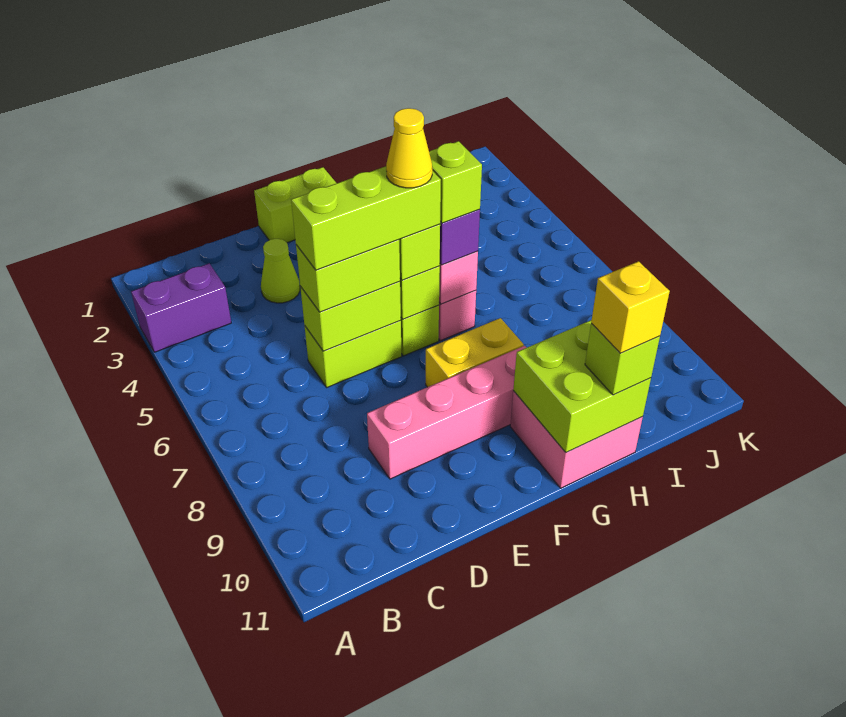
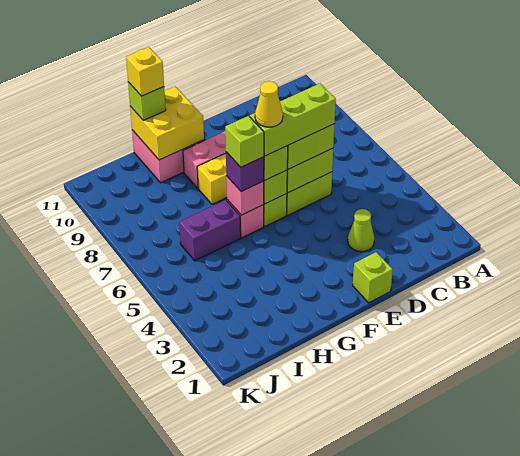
purple 1x2 brick [131,263,231,352] -> purple 1x2 brick moved to [179,200,241,261]
lime 1x2 brick [254,167,336,243] -> lime 1x1 brick [353,252,393,303]
lime 2x2 brick [513,320,651,453] -> yellow 2x2 brick [130,87,204,160]

